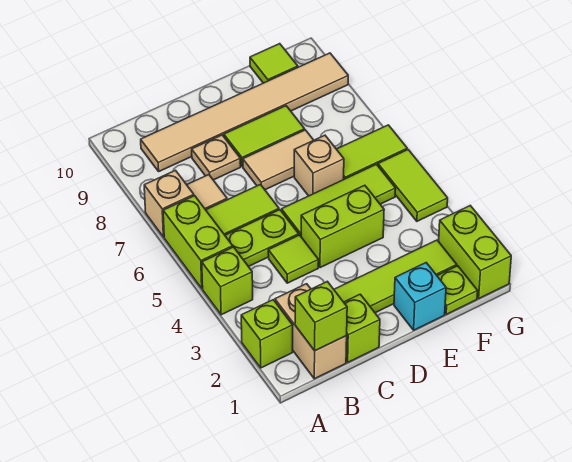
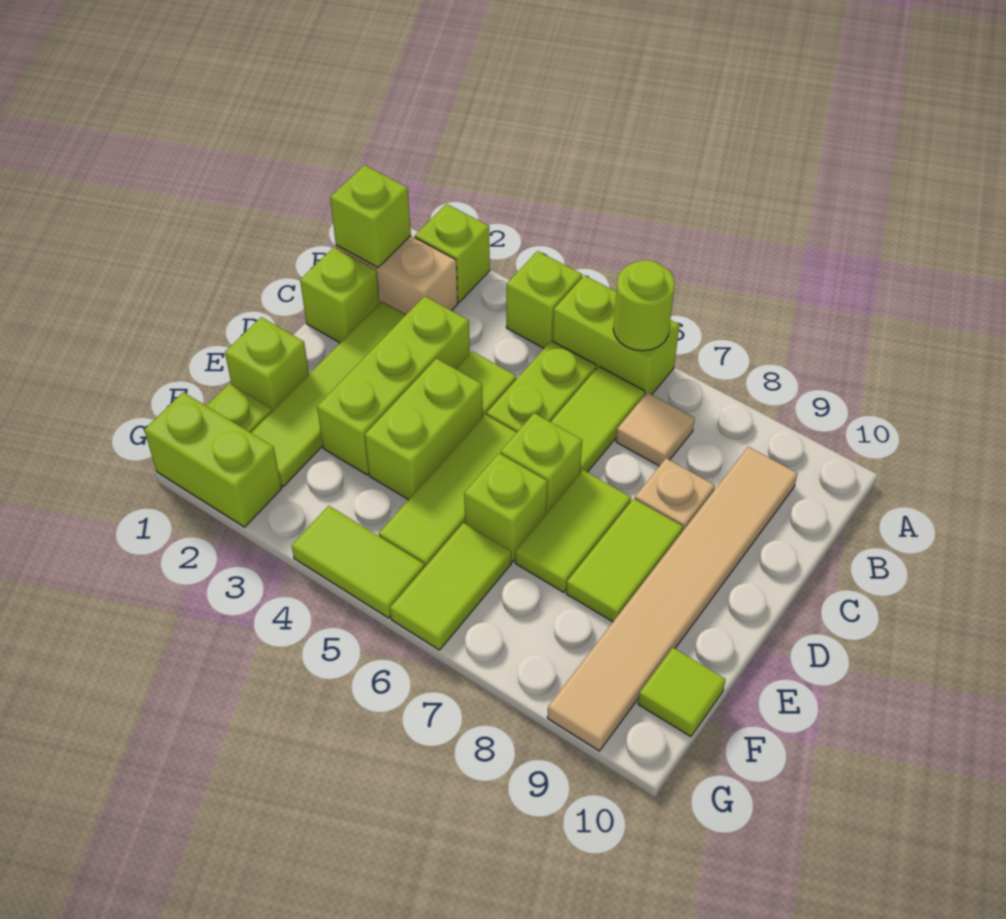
none -> lime 1x1 round brick [613,260,675,351]
tan 1x1 brick [144,170,194,237] -> none
none -> lime 1x3 brick [317,296,470,475]
none -> lime 1x1 brick [501,413,582,513]
tan 1x2 tile [243,130,314,190] -> lime 1x2 tile [515,470,631,592]
cyan 1x1 brick [394,263,446,330] -> lime 1x1 brick [225,317,309,411]
tan 1x1 brick [294,135,344,196] -> lime 1x1 brick [464,454,548,562]

